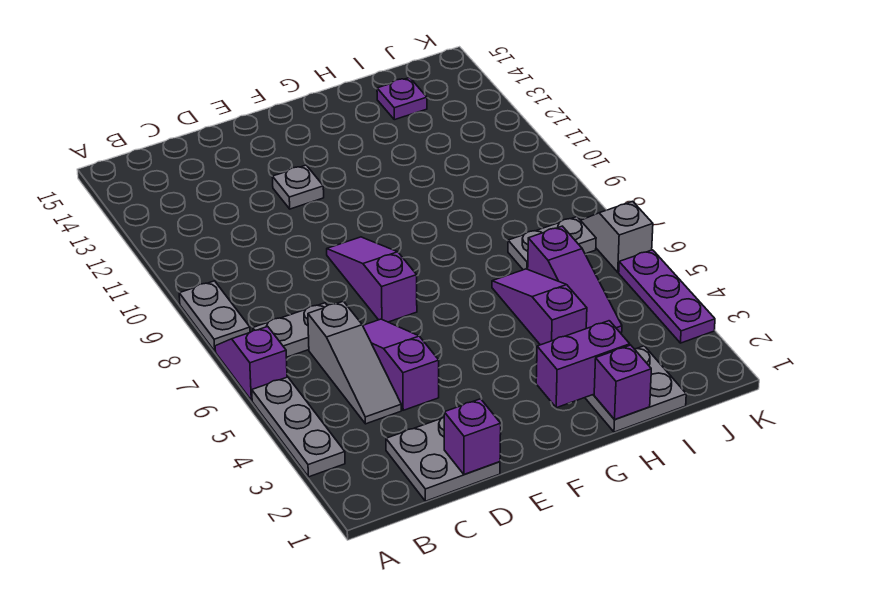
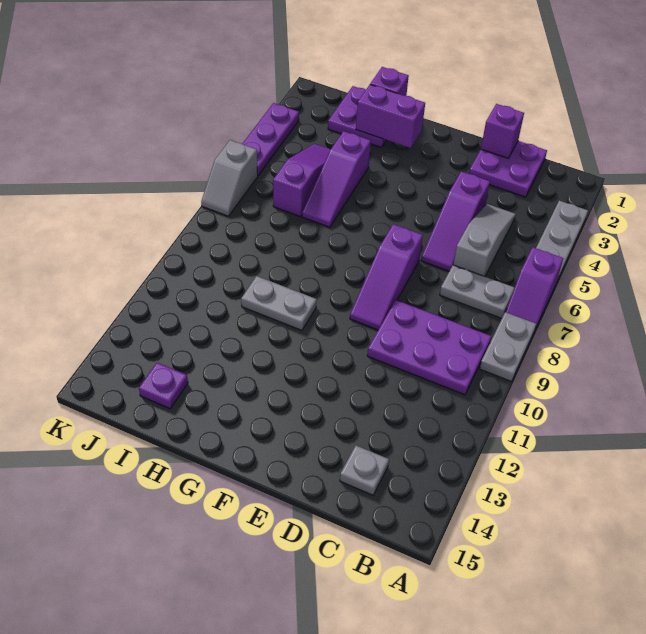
none -> purple 2x3 plate [367,300,491,395]
grey 2x2 plate [386,417,500,501] -> purple 2x2 plate [469,141,547,197]
grey 1x1 plate [272,165,324,209] -> grey 1x1 plate moved to [340,446,389,495]
grey 2x2 plate [585,346,686,432] -> purple 2x2 plate [328,86,386,148]
grey 1x2 plate [508,217,596,270] -> grey 1x2 plate moved to [241,276,317,330]

